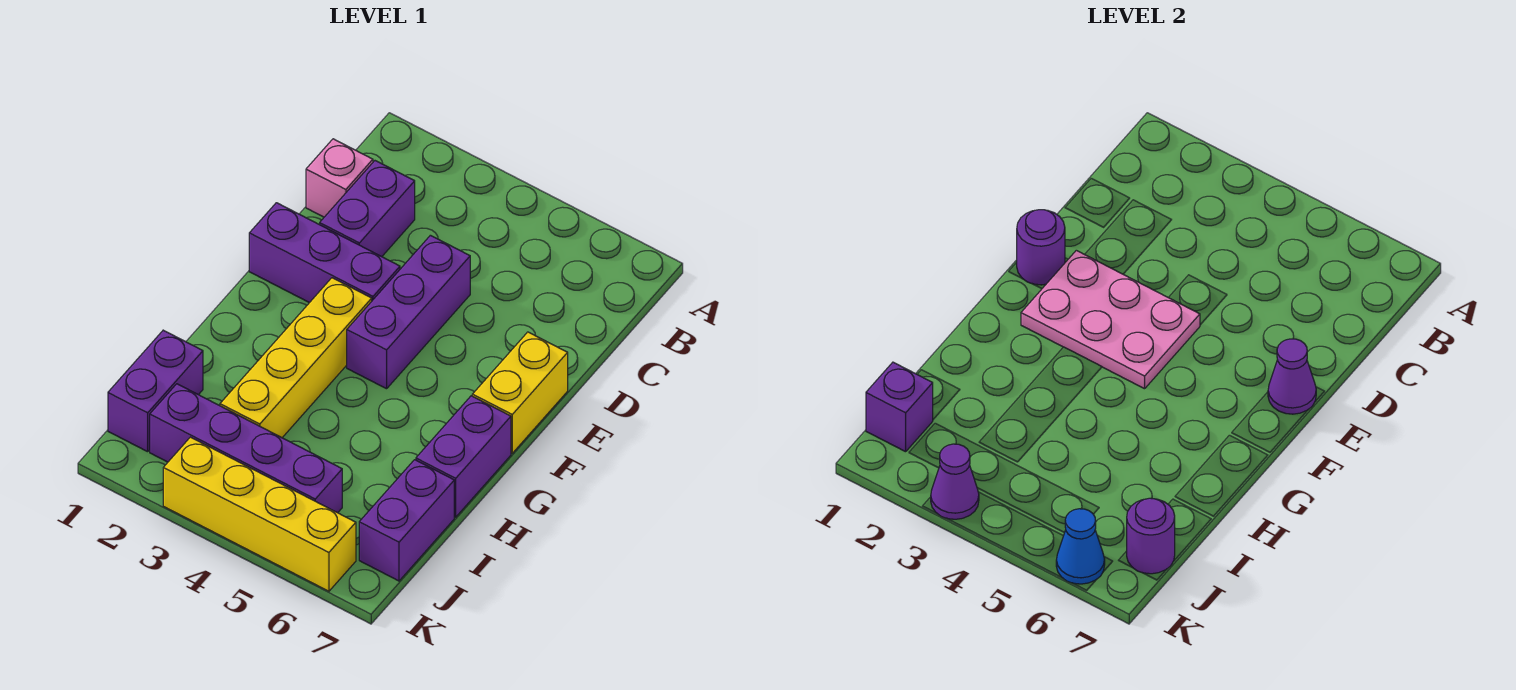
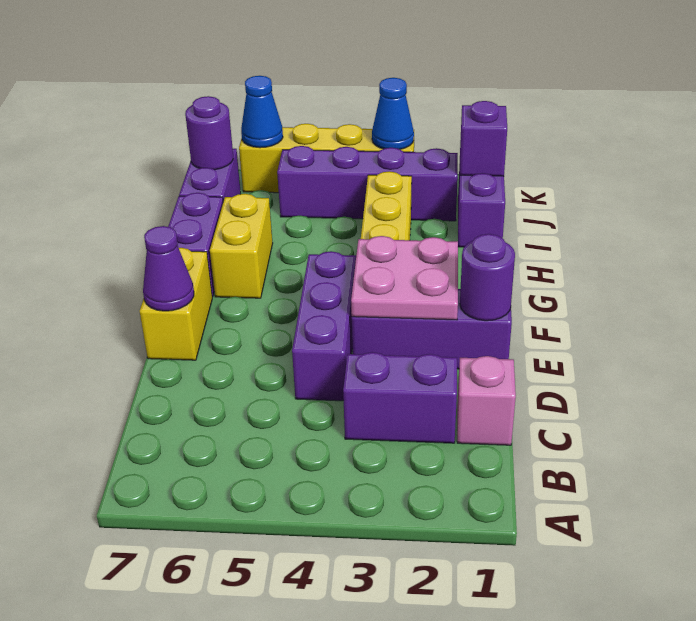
purple 1x2 brick [320,161,415,257] -> purple 1x2 brick turned to [343,352,457,443]
pink 2x3 plate [1021,250,1200,389] -> pink 2x2 plate [351,236,458,320]
none -> yellow 1x2 brick [210,194,273,298]
purple 1x1 cone [931,444,979,519] -> blue 1x1 cone [372,78,414,149]

